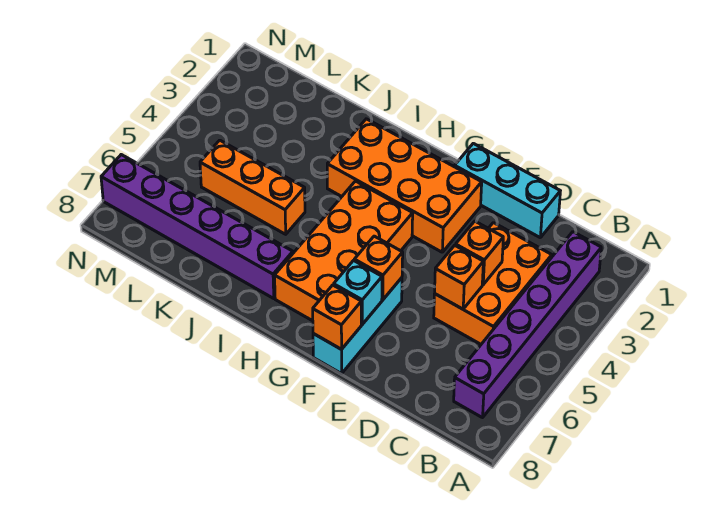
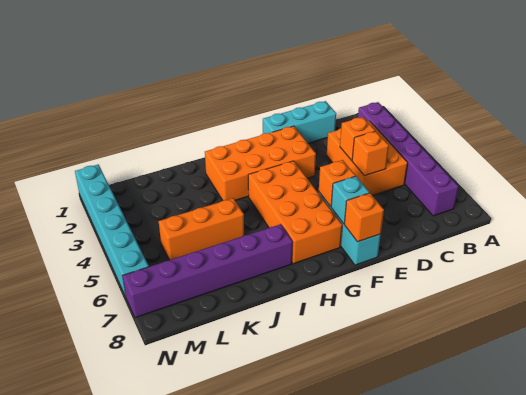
none -> cyan 1x6 brick [75,164,149,297]

